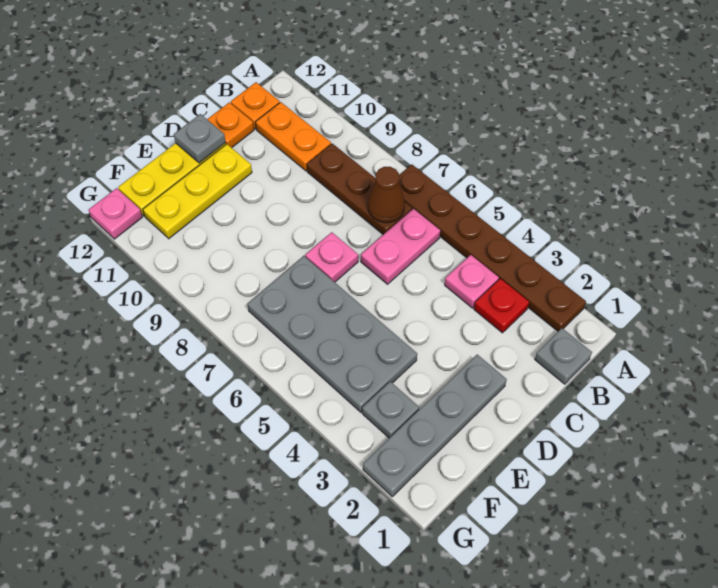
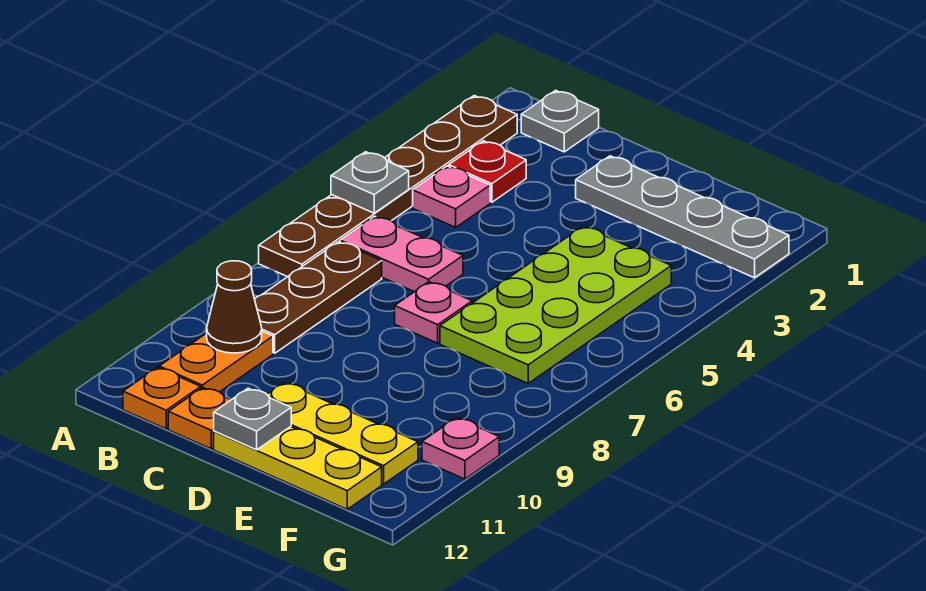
brown 1x1 cone [368,167,405,223] -> brown 1x1 cone moved to [207,261,262,353]
grey 2x4 plate [248,256,417,412] -> lime 2x4 plate [440,226,671,383]
grey 1x1 plate [362,382,419,438] -> grey 1x1 plate moved to [331,152,409,213]
pink 1x1 plate [88,188,142,239] -> pink 1x1 plate moved to [422,418,499,479]

